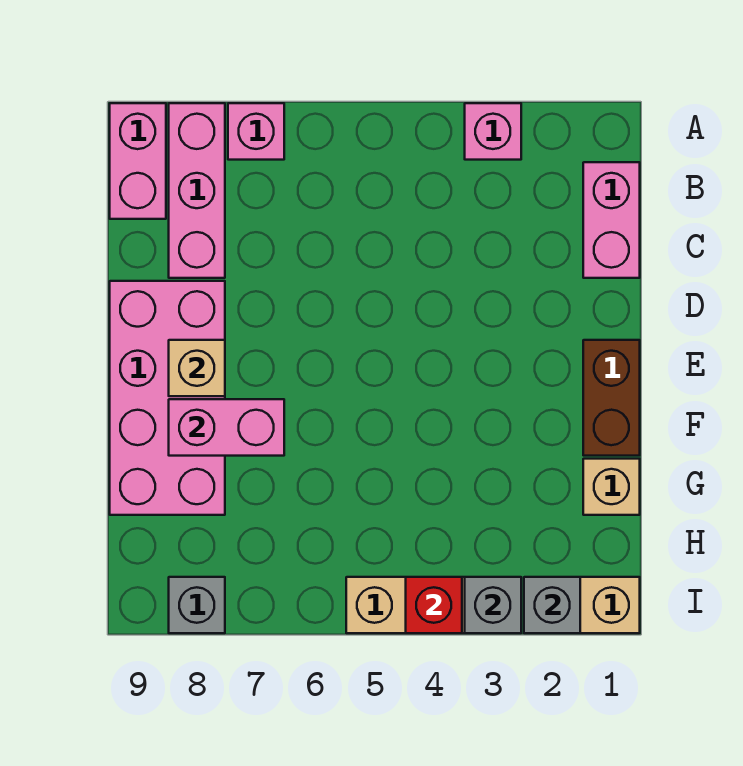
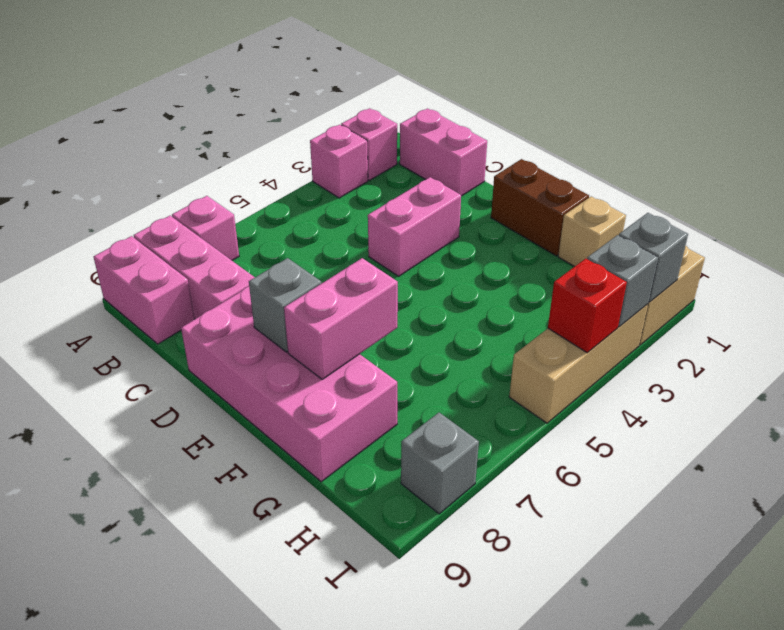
none -> pink 1x1 brick [341,108,397,180]
none -> pink 1x2 brick [368,177,461,276]
tan 1x1 brick [169,340,225,396] -> grey 1x1 brick [249,258,321,352]

